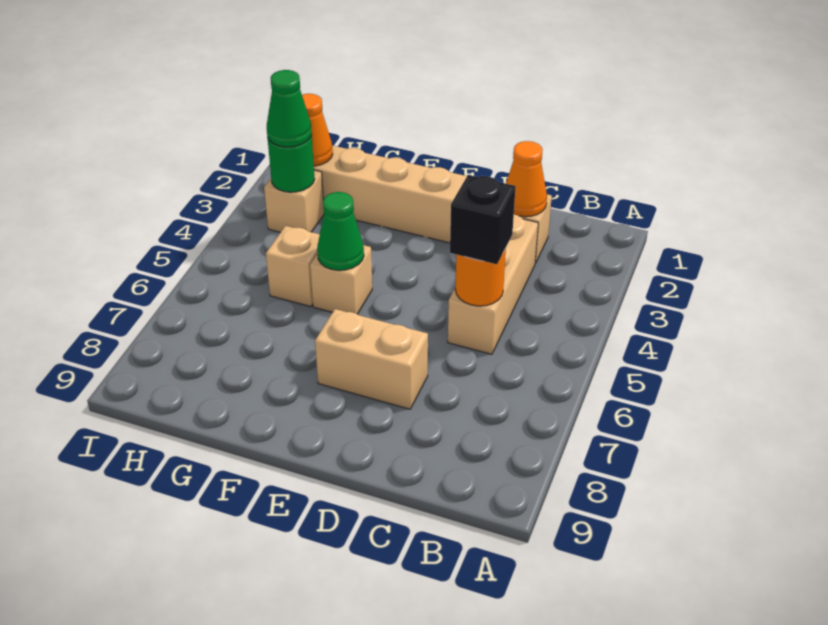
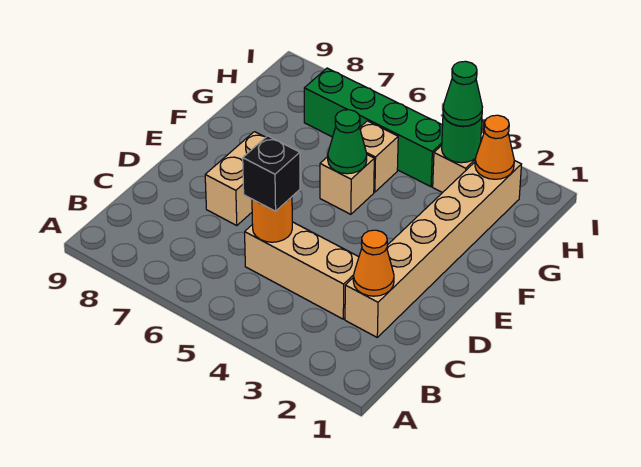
none -> green 1x4 brick [304,68,443,187]

